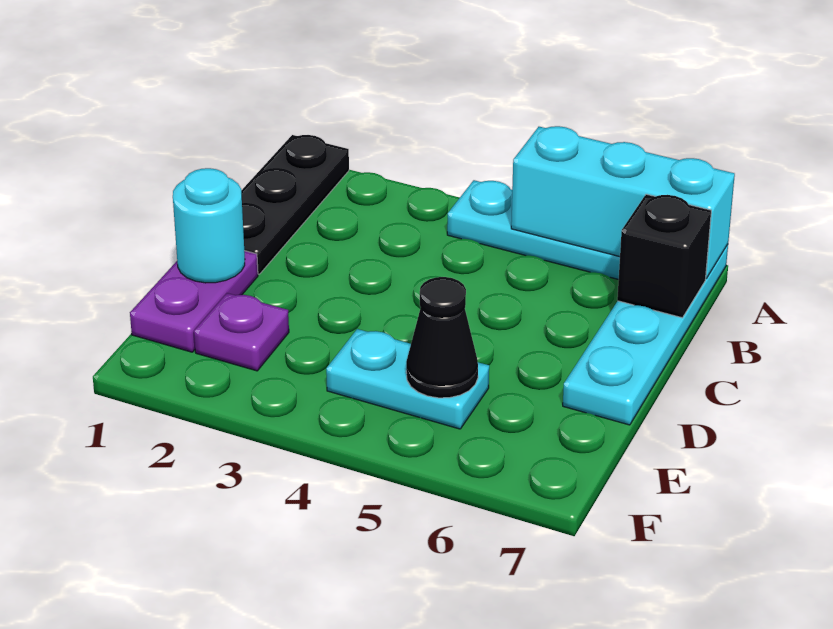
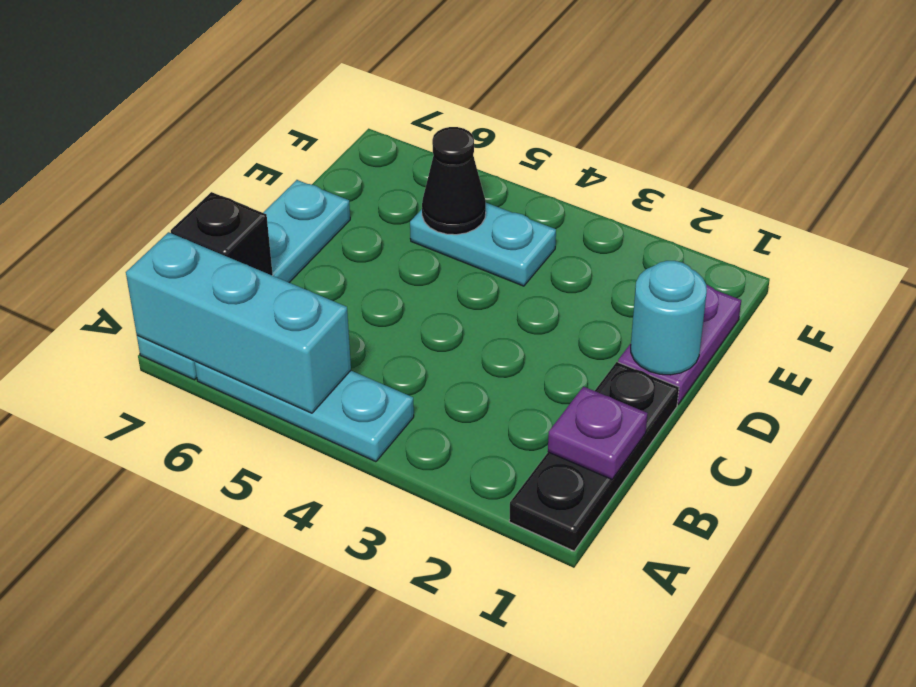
purple 1x1 plate [194,293,289,371] -> purple 1x1 plate moved to [548,387,648,479]

